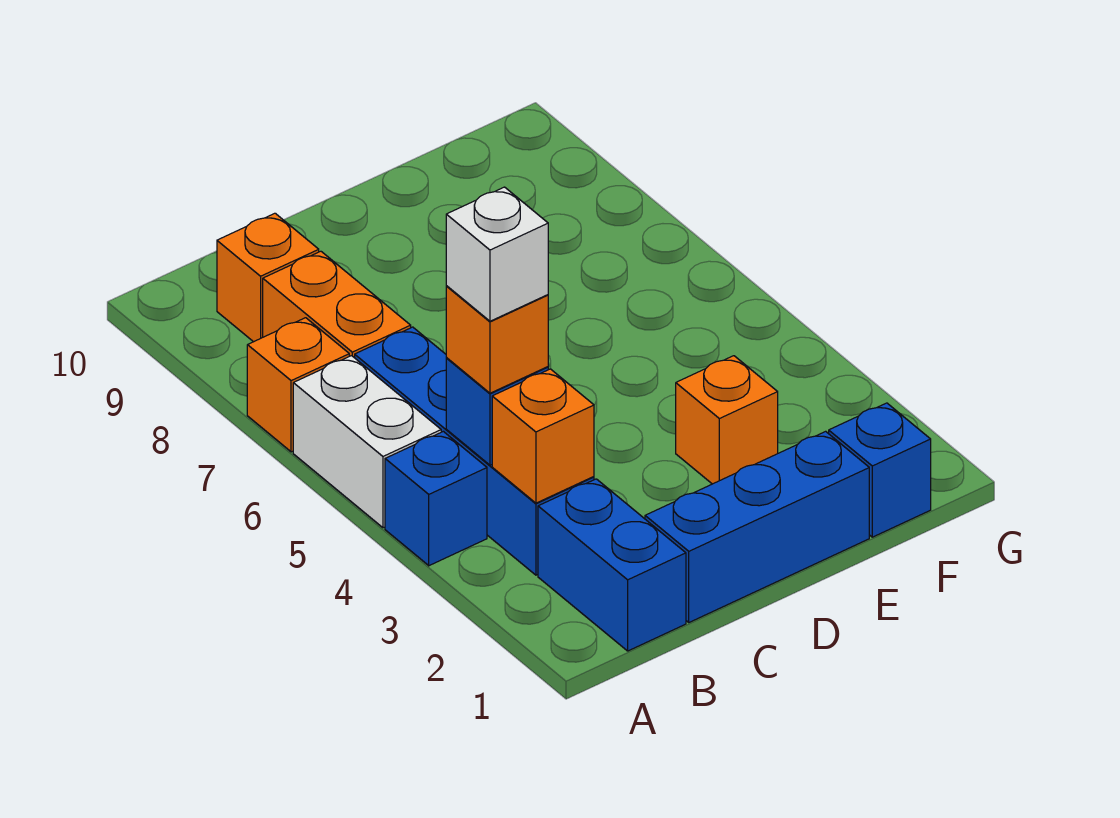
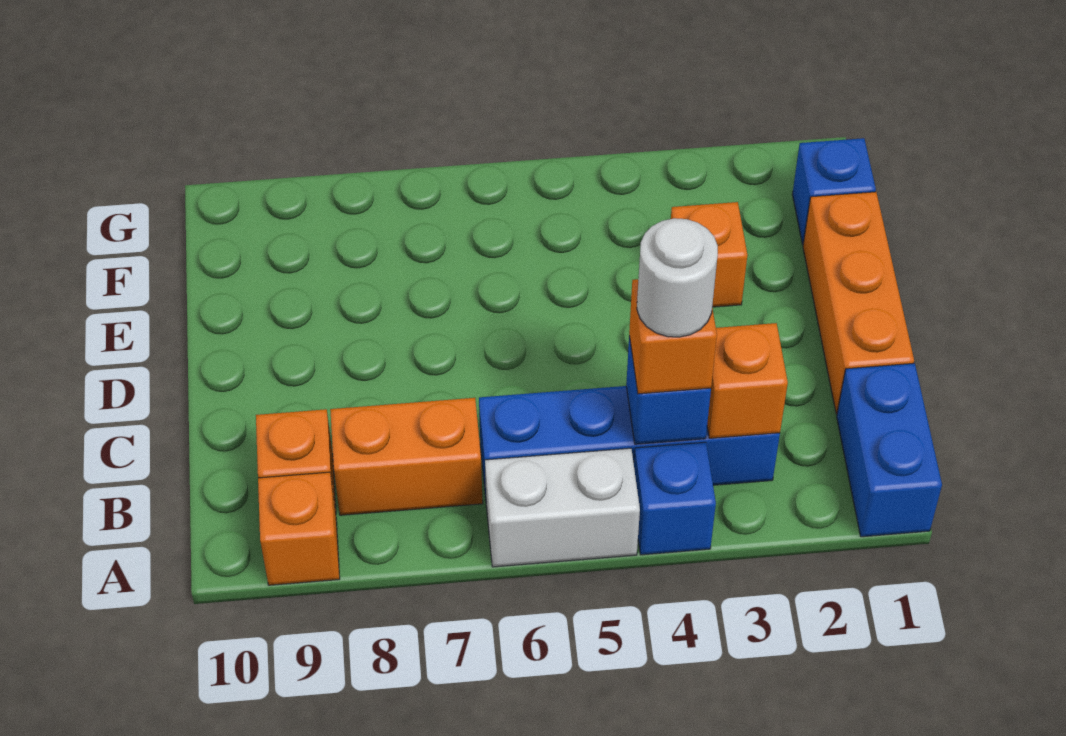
orange 1x1 brick [247,318,349,452] -> orange 1x1 brick moved to [258,472,340,585]
blue 1x2 brick [538,479,686,651] -> blue 1x2 brick turned to [837,363,942,537]
white 1x1 brick [446,187,548,321] -> white 1x1 round brick [637,218,718,337]
blue 1x3 brick [645,431,869,622] -> orange 1x3 brick [803,192,914,414]

